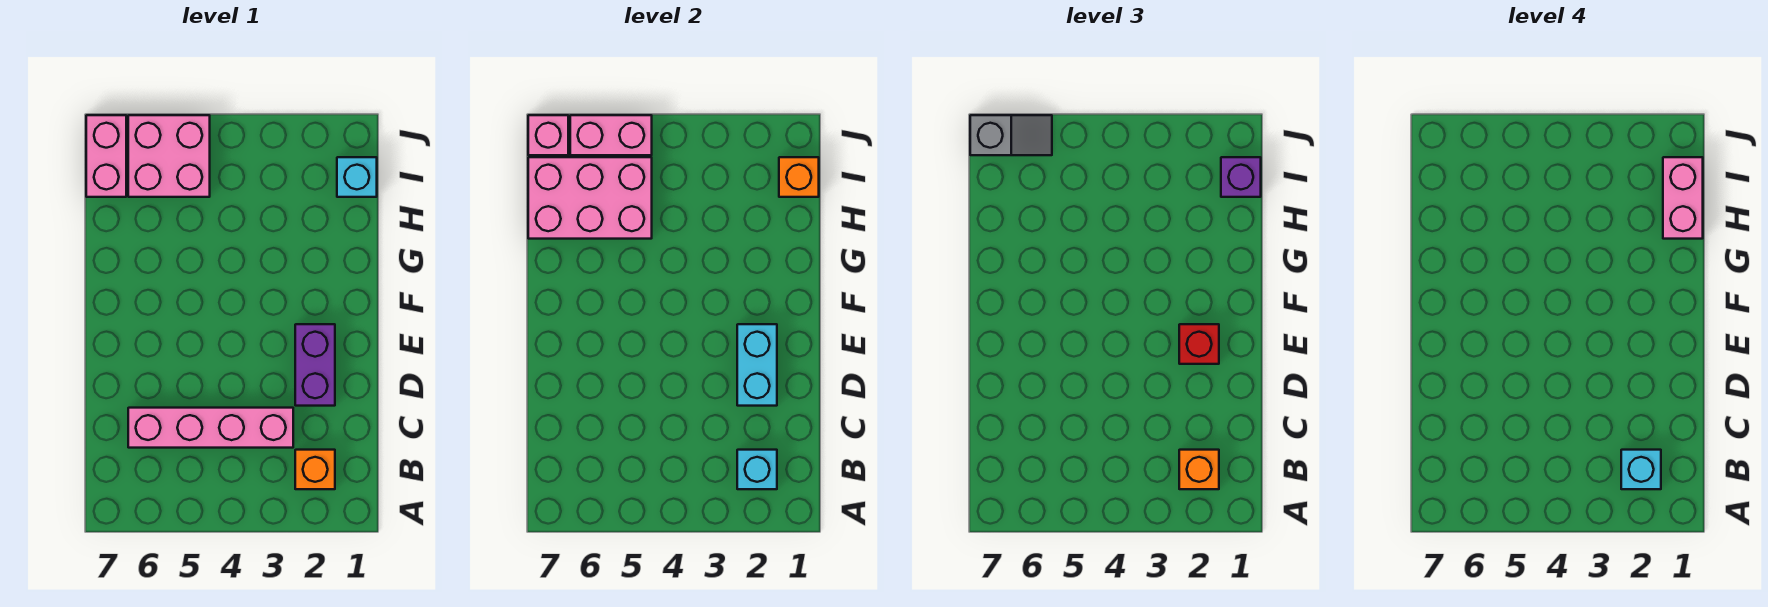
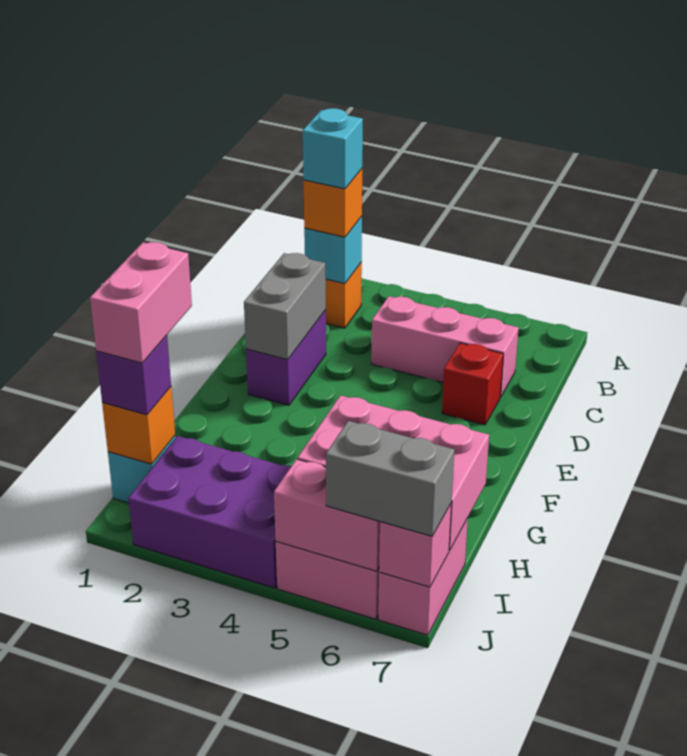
pink 1x4 brick [128,408,293,448] -> pink 1x3 brick [371,296,519,397]
cyan 1x2 brick [737,324,777,406] -> grey 1x2 brick [244,253,326,360]
red 1x1 brick [1179,324,1219,364] -> red 1x1 brick moved to [442,343,503,425]
none -> purple 2x3 brick [128,436,291,588]
grey 1x2 slope [970,115,1052,155] -> grey 1x2 brick [326,421,454,536]

